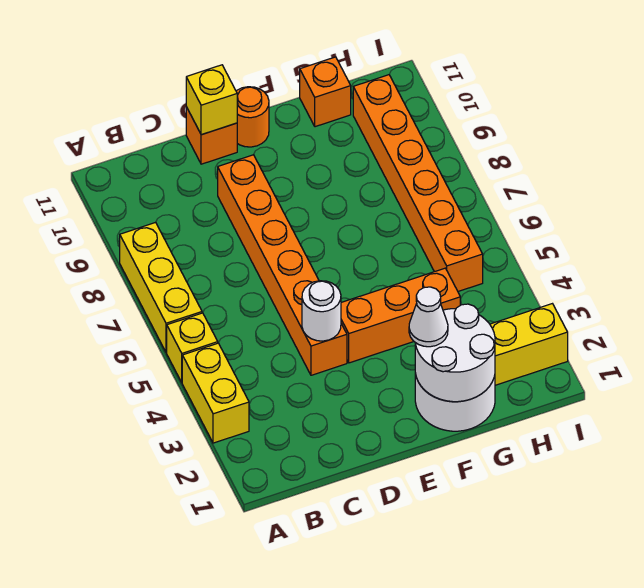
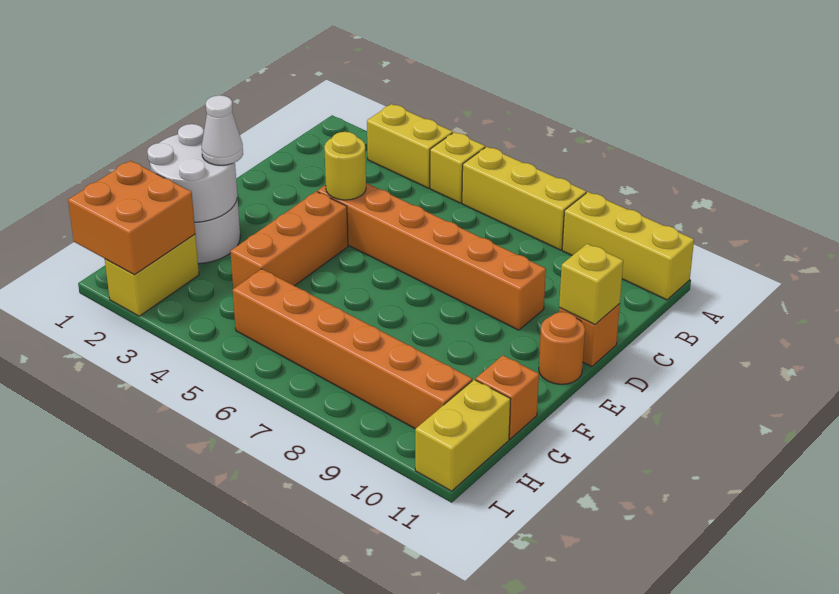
none -> yellow 1x3 brick [562,192,694,300]
white 1x1 round brick [302,281,341,341] -> yellow 1x1 round brick [324,132,366,200]
none -> orange 2x2 brick [68,161,195,275]
none -> yellow 1x2 brick [415,380,510,491]

